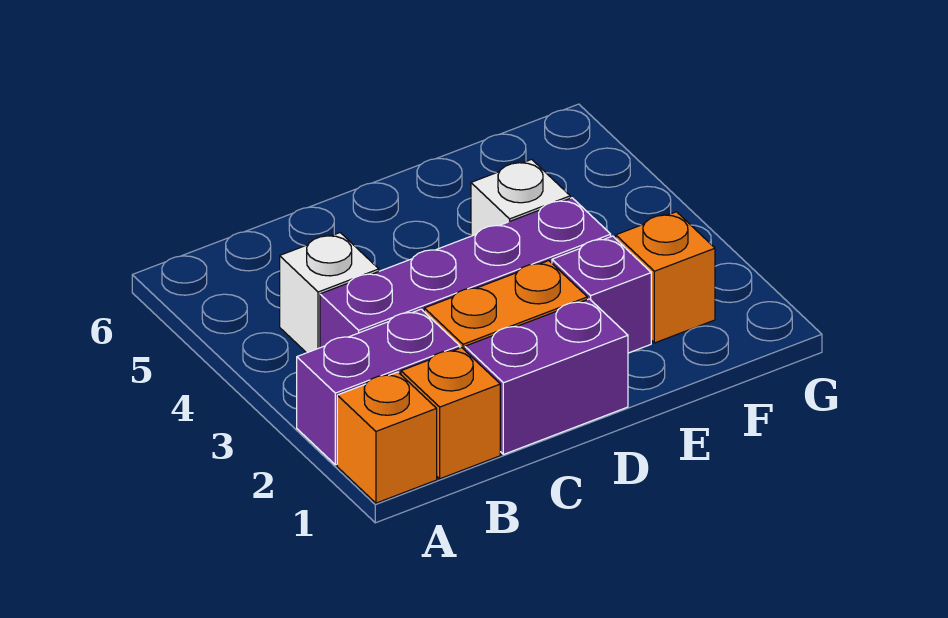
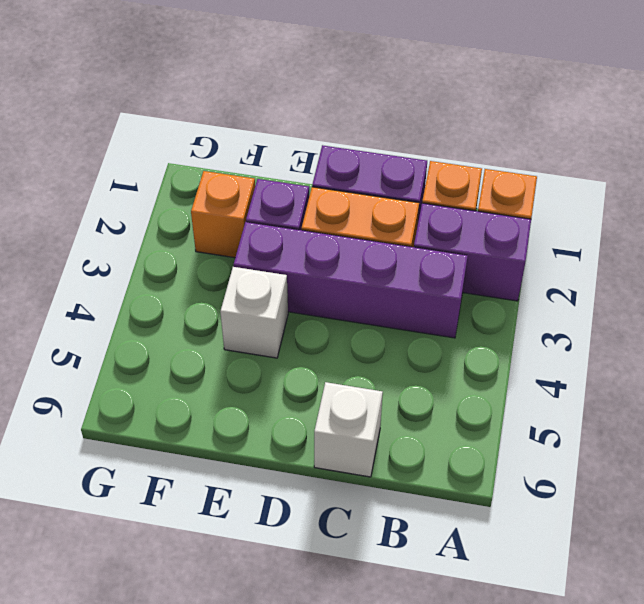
white 1x1 brick [280,233,379,353] -> white 1x1 brick moved to [314,382,383,477]

